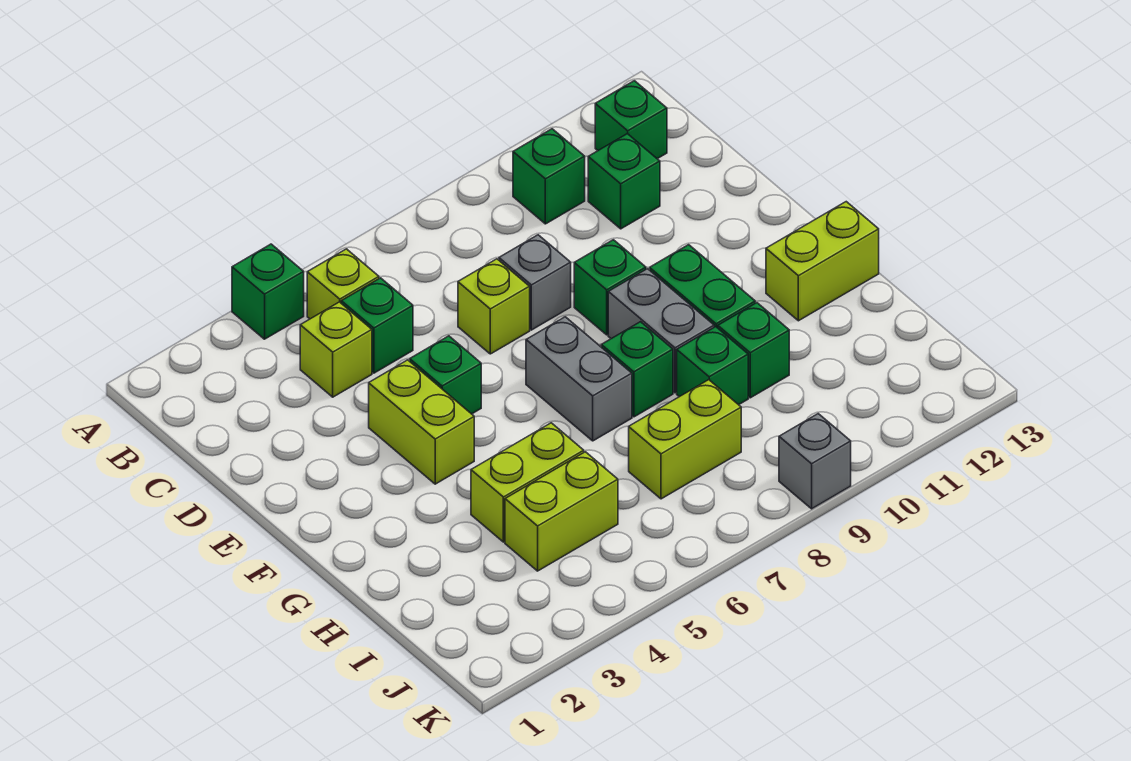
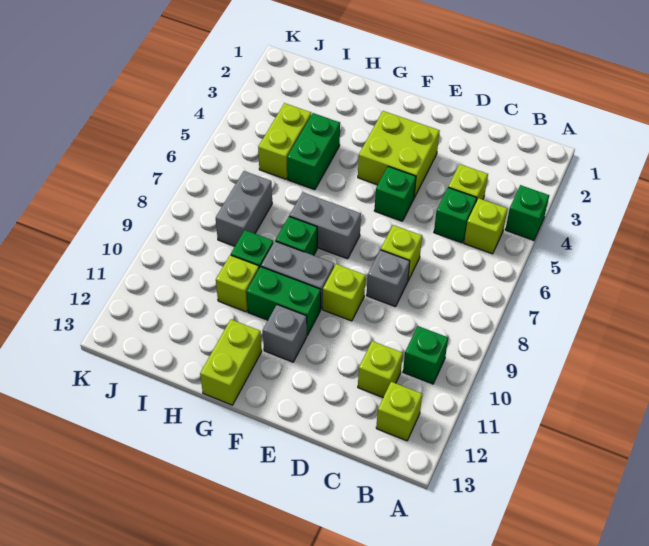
green 1x1 brick [595,81,667,159] -> lime 1x1 brick [376,382,422,441]
green 1x1 brick [588,134,660,229] -> lime 1x1 brick [358,341,403,397]
lime 1x2 brick [369,360,474,484] -> lime 2x2 brick [358,111,440,198]
green 1x1 brick [574,240,646,335] -> lime 1x1 brick [323,264,366,321]
lime 1x2 brick [471,423,584,542] -> green 1x2 brick [287,113,340,190]
green 1x1 brick [718,303,789,398] -> lime 1x1 brick [216,255,259,312]
lime 1x2 brick [629,380,741,499] -> grey 1x2 brick [216,171,272,246]
grey 1x1 brick [779,414,851,509] -> grey 1x1 brick moved to [263,305,307,362]

